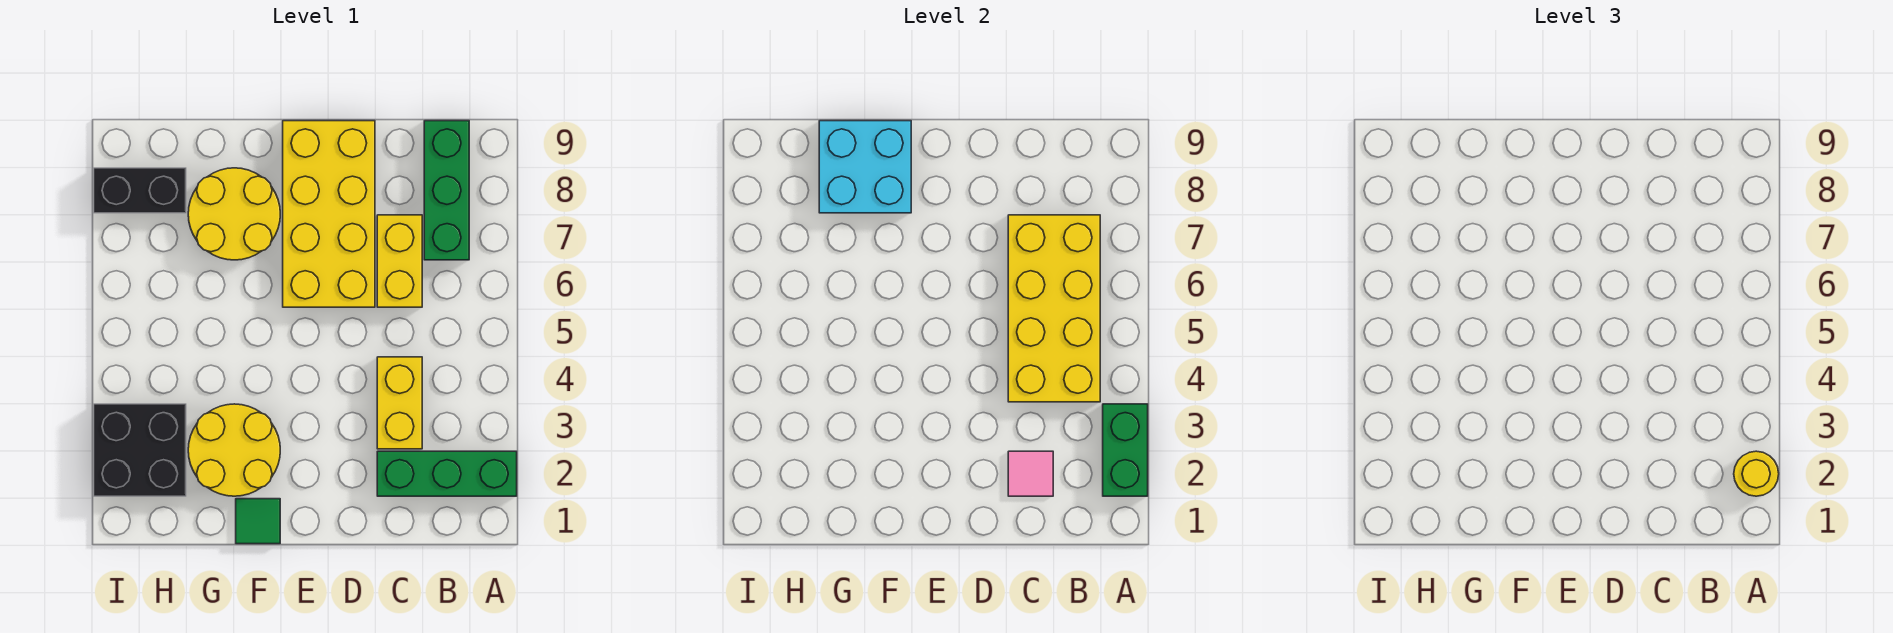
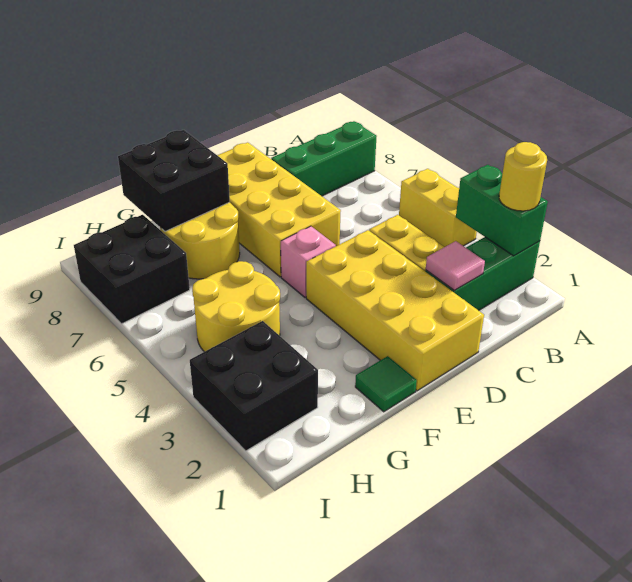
yellow 2x4 brick [1008,215,1100,402] -> yellow 2x4 brick moved to [306,230,484,391]
green 1x3 brick [424,121,469,260] -> green 1x3 brick turned to [271,121,377,196]
yellow 1x2 brick [377,215,422,307] -> yellow 1x2 brick moved to [399,169,477,247]
none -> pink 1x1 brick [281,226,336,297]
yellow 2x2 round brick [188,404,280,496] -> yellow 2x2 round brick moved to [192,261,280,352]
cyan 2x2 brick [819,121,911,213] -> black 2x2 brick [118,130,230,231]
black 1x2 brick [94,168,186,213] -> black 2x2 brick [74,215,190,324]

